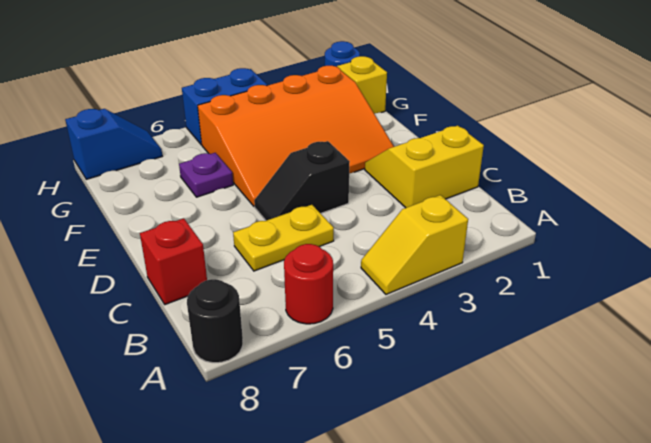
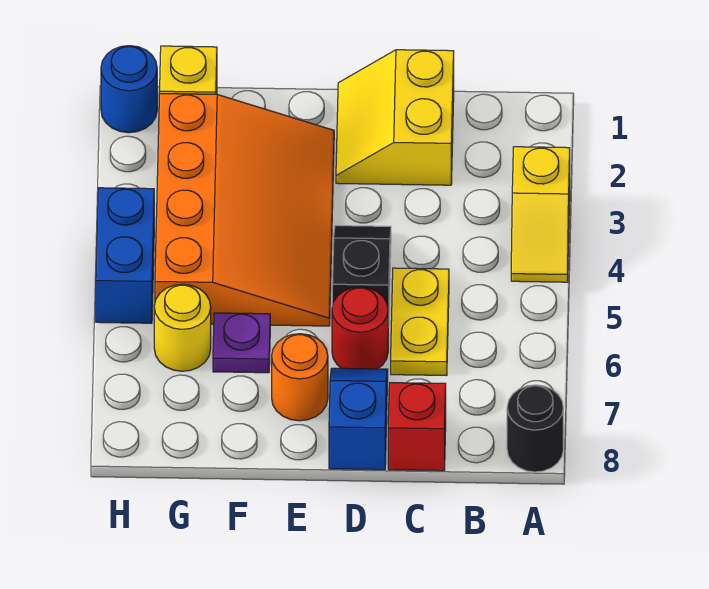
red 1x1 round brick [284,244,333,324] -> red 1x1 round brick moved to [332,287,388,369]
black 1x2 slope [254,141,350,220] -> black 1x2 slope turned to [332,226,391,327]
none -> orange 1x1 round brick [272,334,328,421]
none -> yellow 1x1 round brick [154,284,211,371]
blue 1x2 slope [65,109,162,179] -> blue 1x2 slope moved to [329,368,388,470]

